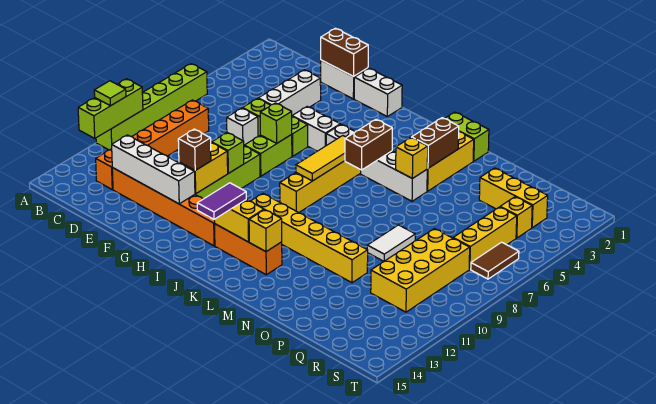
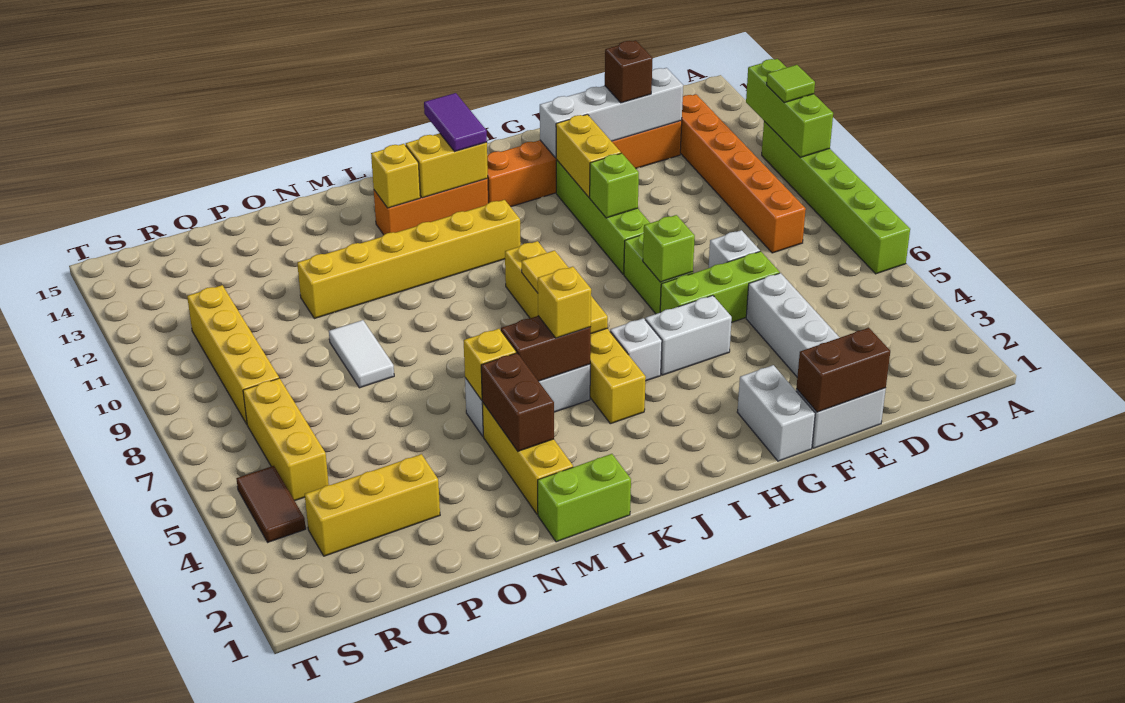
white 1x2 brick [354,68,402,116] -> white 1x2 brick turned to [737,365,815,461]
brown 1x1 brick [178,129,211,170] -> brown 1x1 brick moved to [605,41,653,103]
brown 1x2 brick [345,119,392,170] -> brown 1x2 brick turned to [501,316,591,381]
yellow 2x4 brick [371,229,470,312] -> yellow 1x4 brick [187,285,279,424]
yellow 1x1 brick [501,197,532,238] -> yellow 1x1 brick moved to [538,267,591,338]
brown 1x2 tile [471,242,519,279] -> brown 1x2 tile moved to [236,466,306,542]

